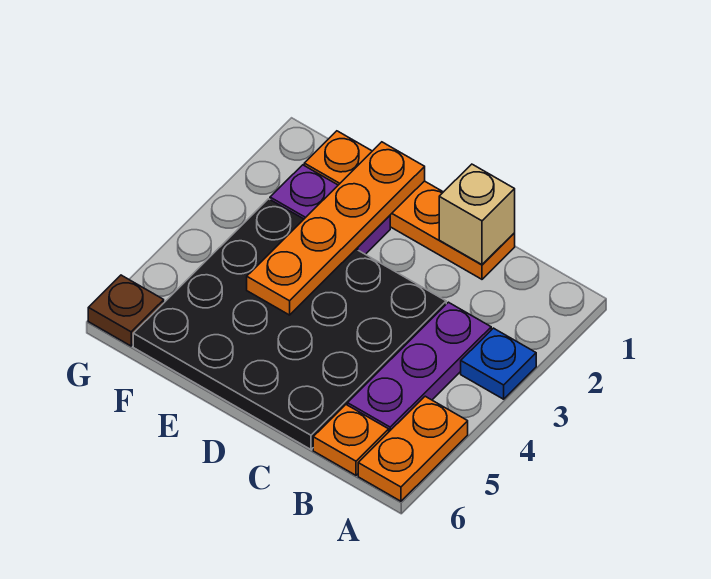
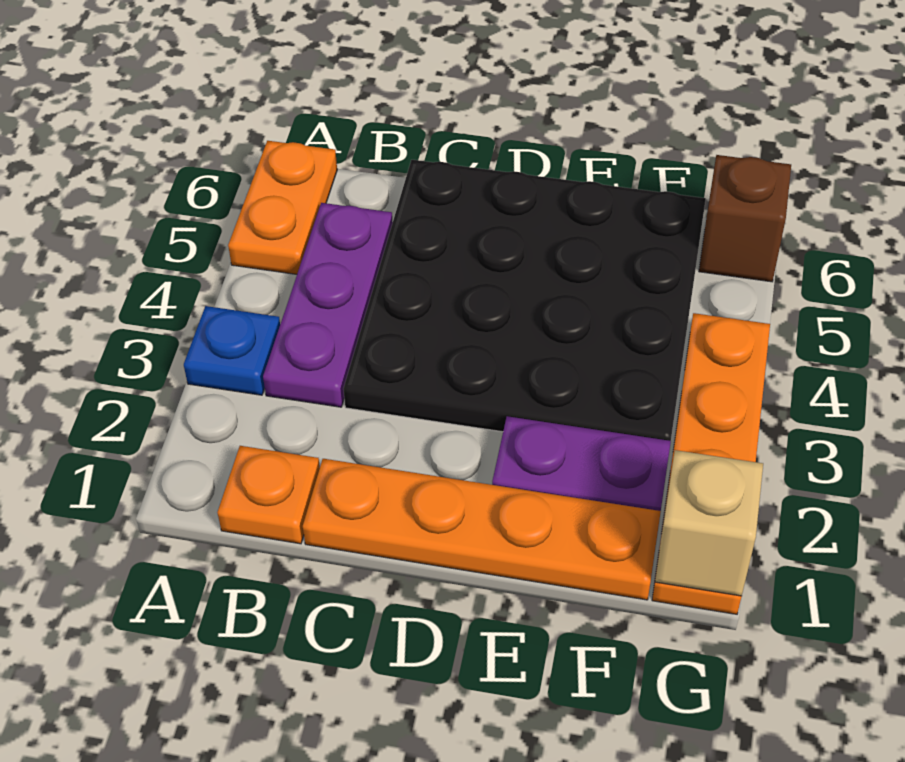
orange 1x1 plate [313,405,389,475] -> orange 1x1 plate moved to [217,446,320,544]
tan 1x1 brick [439,164,515,265] -> tan 1x1 brick moved to [655,450,763,596]
orange 1x4 plate [247,142,425,315] -> orange 1x4 plate moved to [652,313,770,614]
brown 1x1 plate [88,275,164,346] -> brown 1x1 brick [699,155,791,282]

